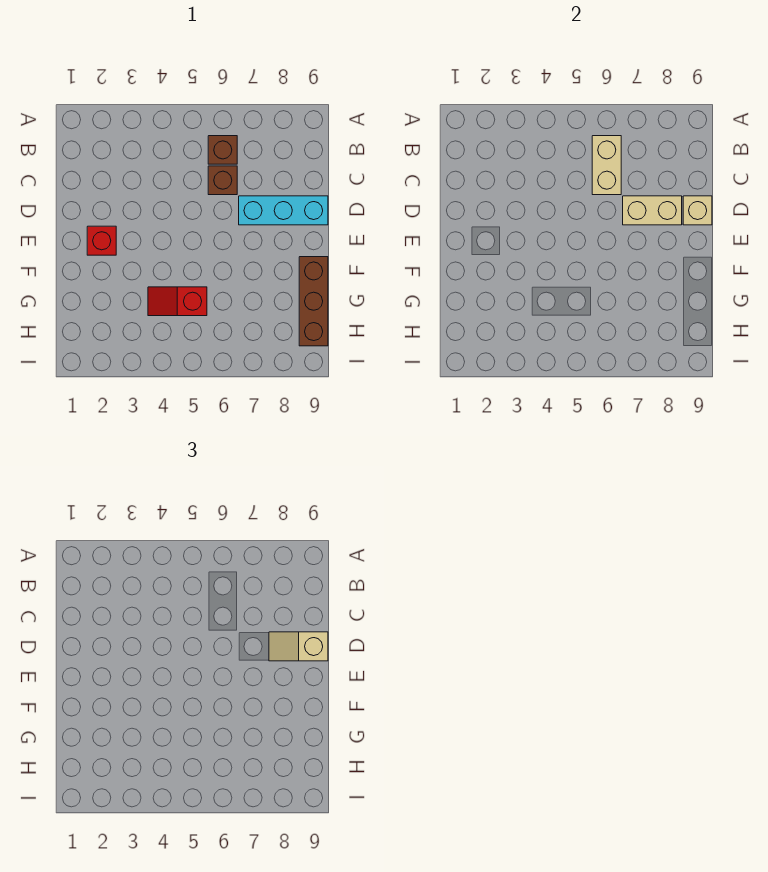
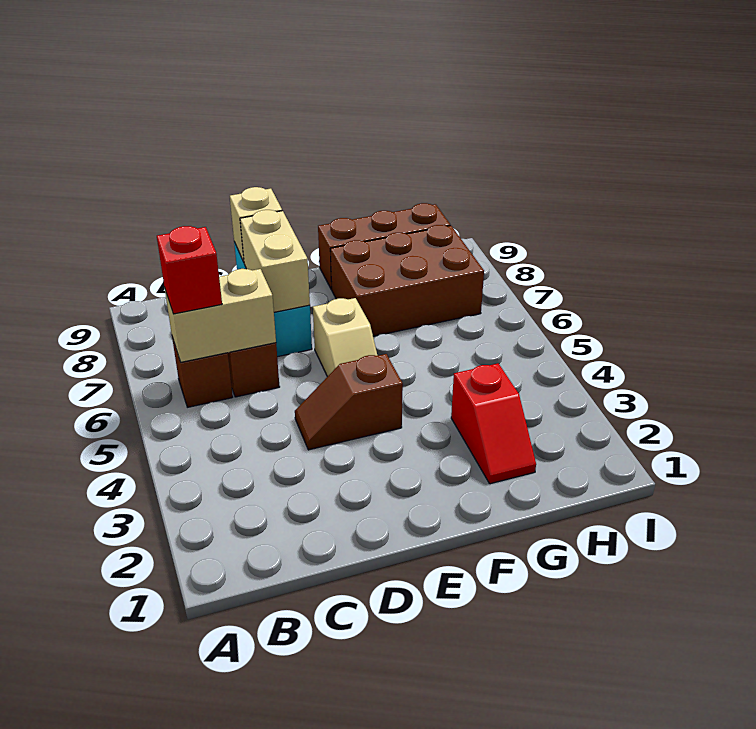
none -> brown 1x2 slope [295,354,403,450]
tan 1x2 slope [269,632,328,661] -> tan 1x2 slope moved to [313,298,378,377]
red 1x1 brick [87,226,116,255] -> red 1x1 brick moved to [157,226,222,314]
none -> brown 2x3 brick [330,225,484,336]
red 1x2 slope [148,287,207,316] -> red 1x2 slope moved to [451,363,536,484]

